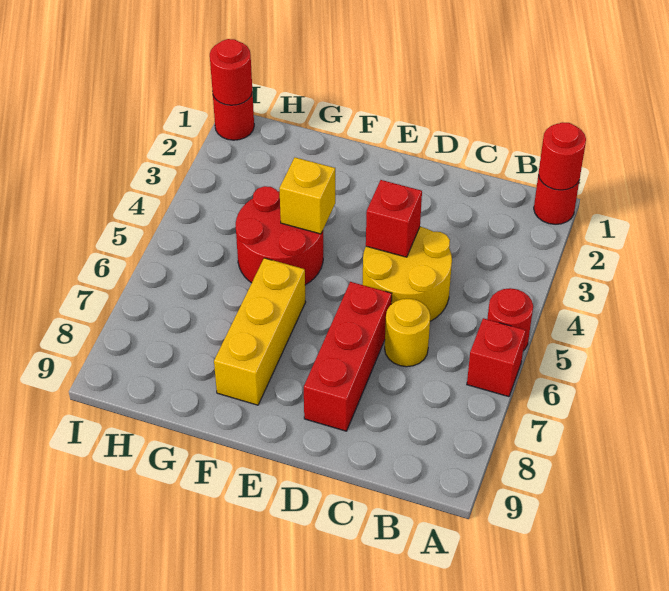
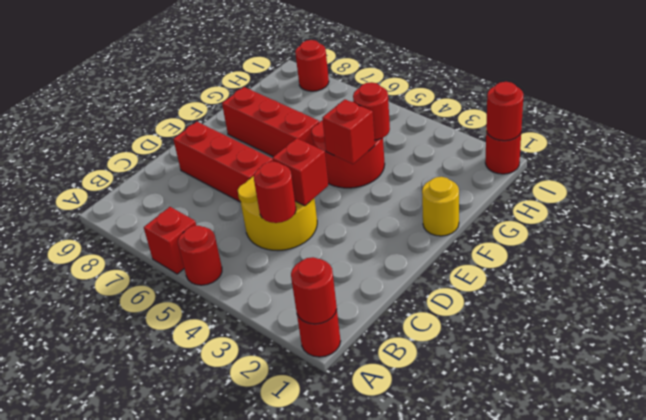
none -> red 1x1 round brick [254,162,296,223]
yellow 1x1 round brick [385,299,430,367] -> yellow 1x1 round brick moved to [422,177,459,236]
yellow 1x1 brick [279,157,335,234] -> red 1x1 brick [322,99,375,164]
yellow 1x3 brick [214,258,306,405] -> red 1x3 brick [222,87,319,157]
none -> red 1x1 round brick [353,82,390,140]
none -> red 1x1 round brick [295,40,329,91]

